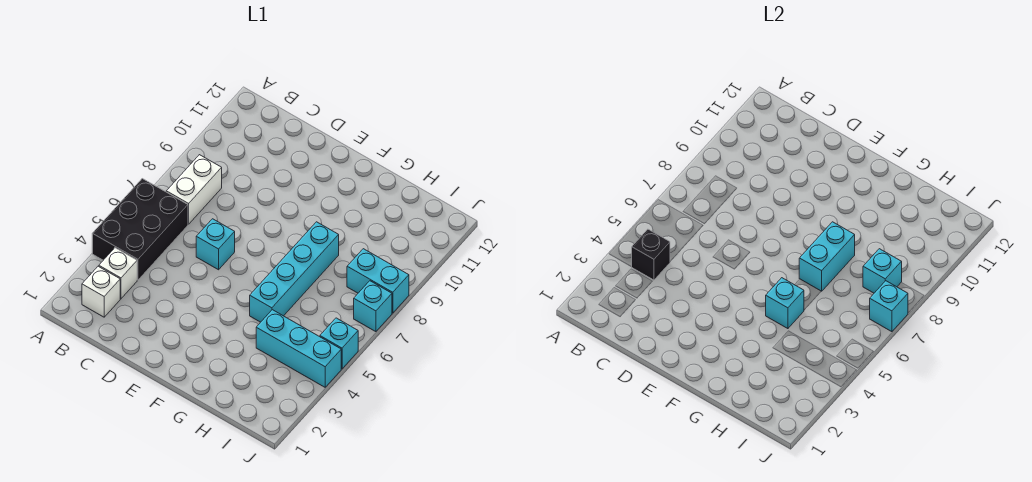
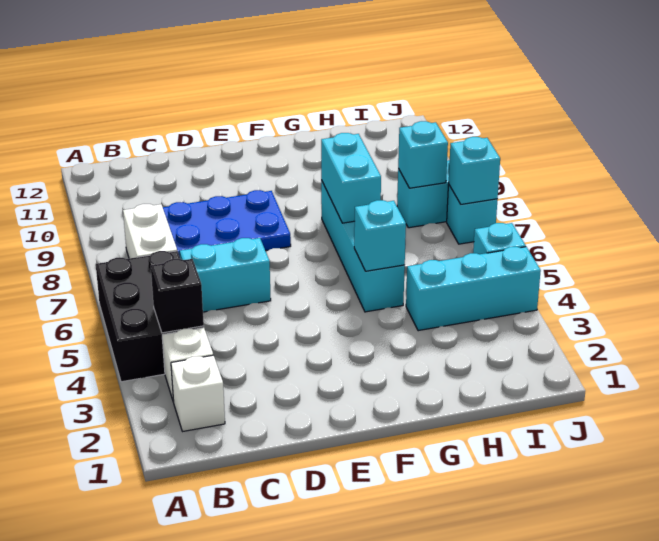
none -> blue 2x3 plate [163,190,291,256]
cyan 1x1 brick [196,219,235,270] -> cyan 1x2 brick [180,238,271,312]

